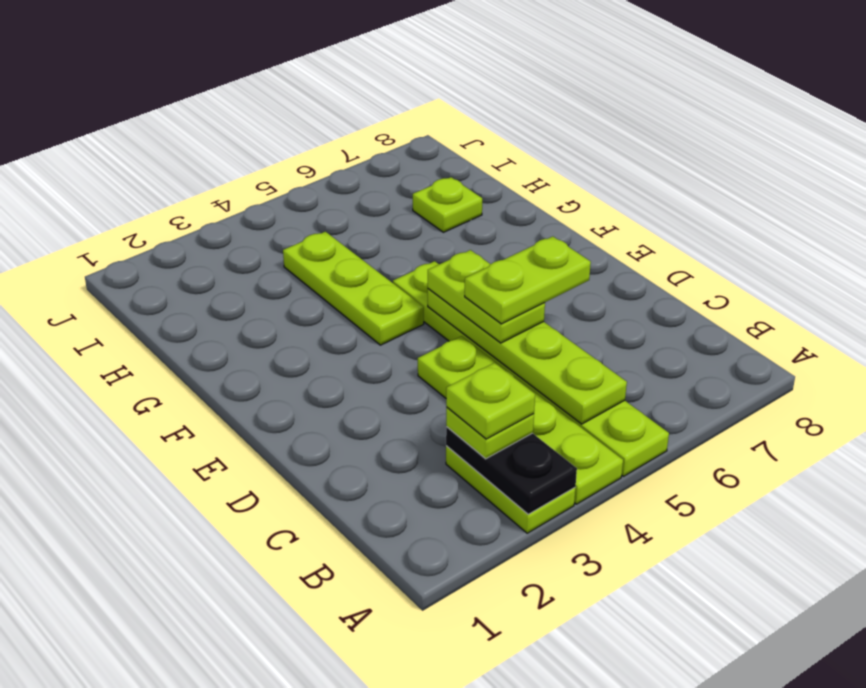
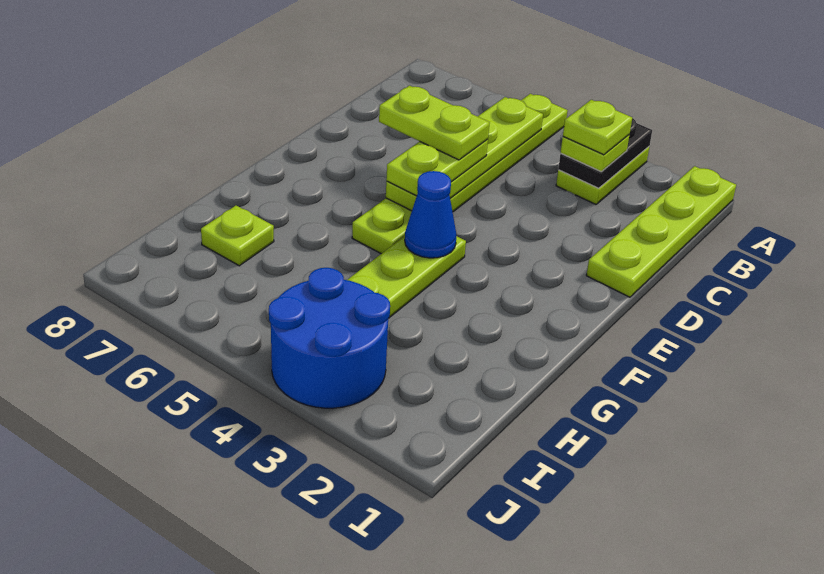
lime 1x4 plate [418,336,623,504] -> lime 1x4 plate moved to [586,166,736,297]
none -> blue 1x1 cone [405,171,457,258]
none -> blue 2x2 round brick [269,268,390,408]

